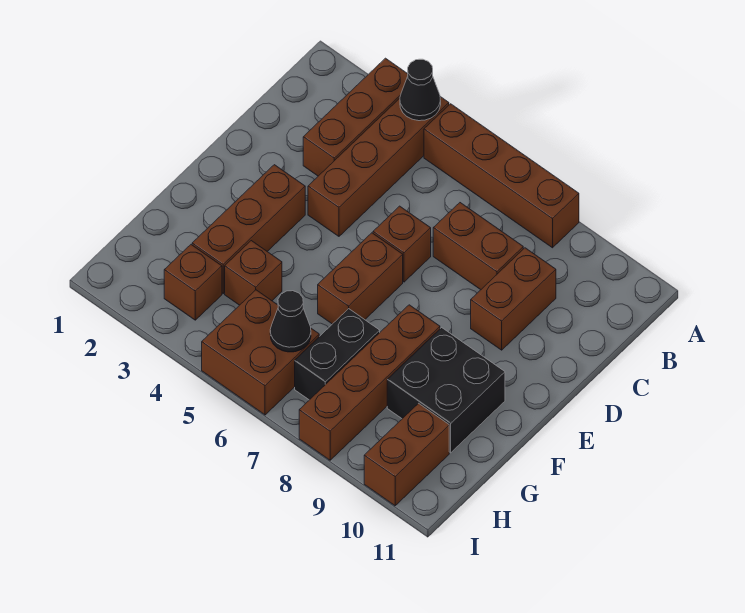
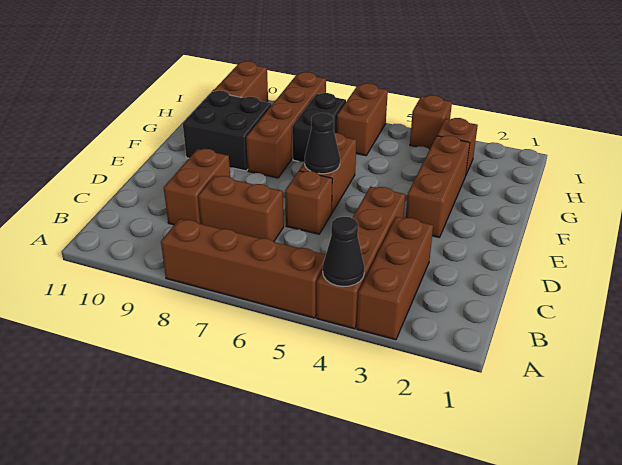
brown 1x1 brick [225,241,282,305] -> brown 1x1 brick moved to [410,95,452,149]
brown 2x2 brick [202,290,319,415] -> brown 1x2 brick [337,83,388,156]
black 1x1 cone [270,291,311,352] -> black 1x1 cone moved to [305,113,340,174]

